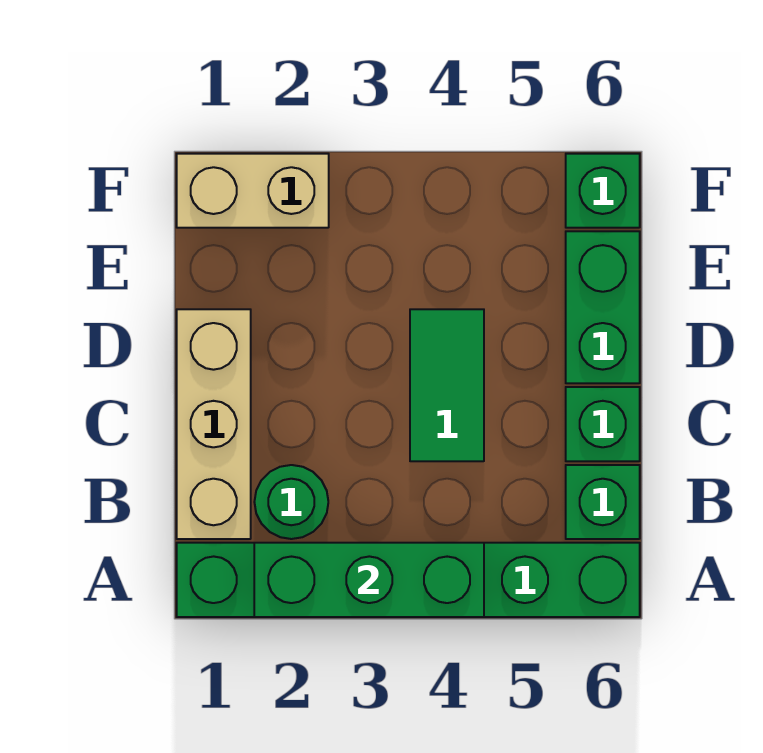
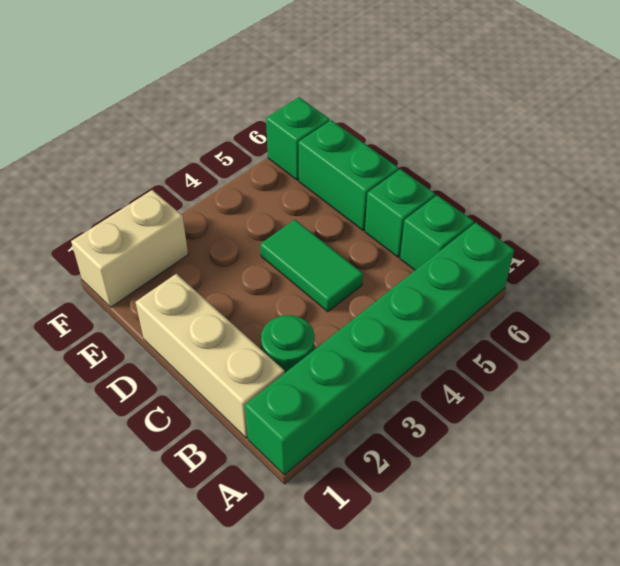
green 1x3 brick [254,543,484,617] -> none

